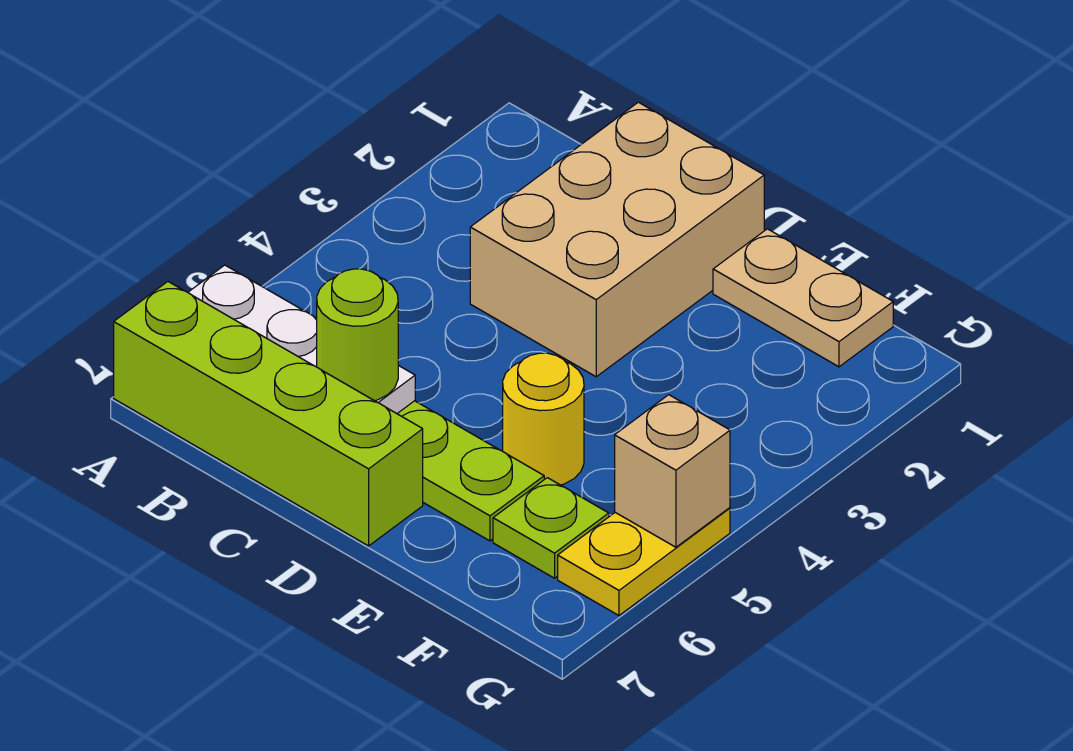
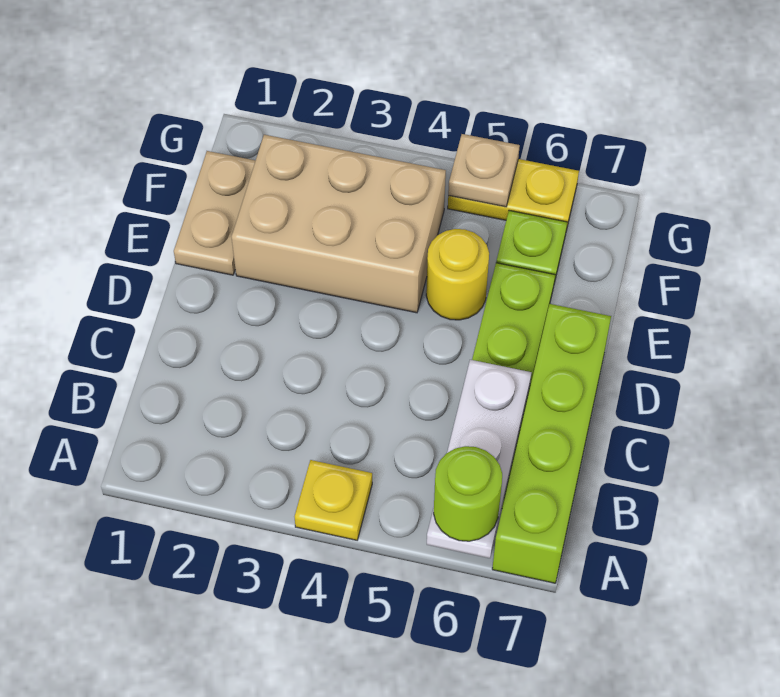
none -> yellow 1x1 plate [295,460,372,540]
tan 2x3 brick [470,102,764,377] -> tan 2x3 brick moved to [232,135,446,313]
lime 1x1 round brick [317,269,398,401] -> lime 1x1 round brick moved to [434,446,502,541]
tan 1x1 brick [615,395,730,547] -> tan 1x1 plate [448,134,520,207]

